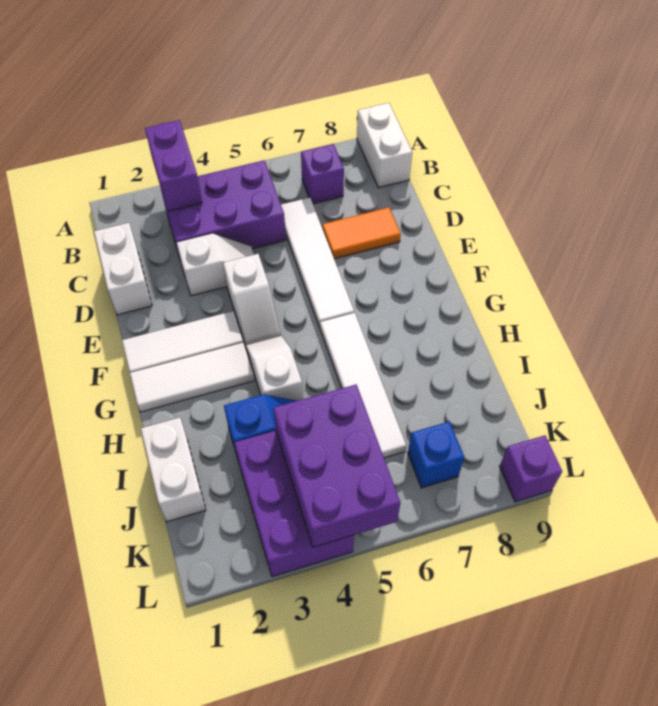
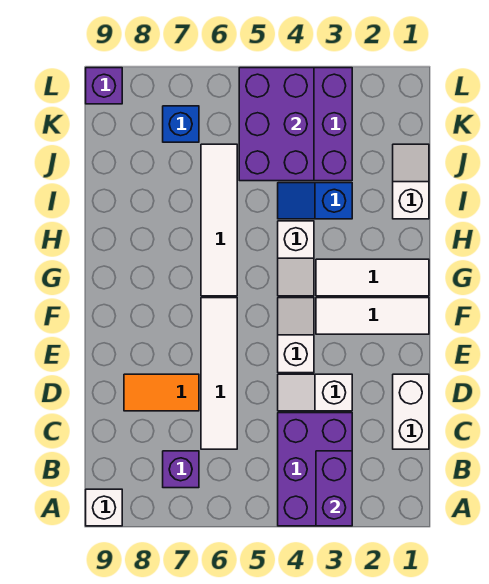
white 1x2 brick [357,103,412,188] -> white 1x1 brick [86,489,122,526]
purple 2x3 brick [162,160,286,261] -> purple 2x3 brick turned to [278,413,352,526]
white 1x2 brick [141,418,206,522] -> white 1x2 slope [393,144,429,219]

